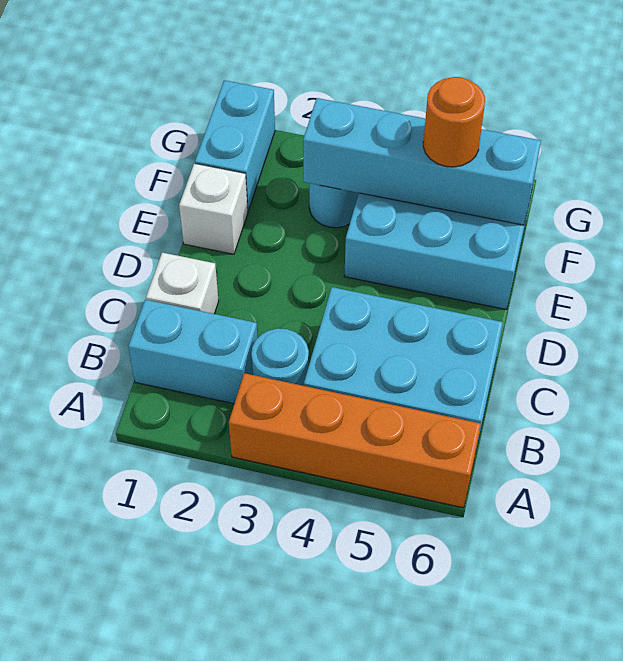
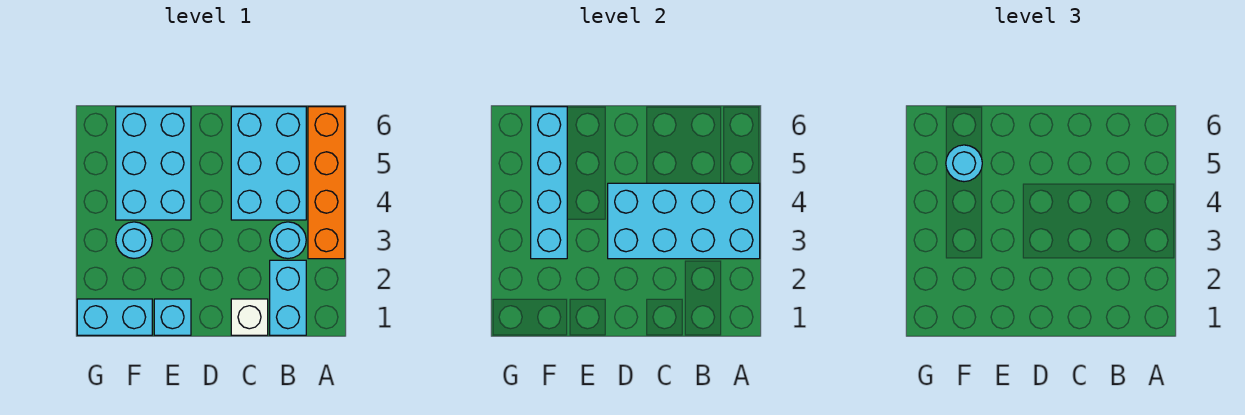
none -> cyan 2x4 brick [608,183,760,259]
white 1x1 brick [179,163,248,254] -> cyan 1x1 brick [154,299,191,335]
orange 1x1 round brick [423,77,485,167] -> cyan 1x1 round brick [946,145,982,182]

